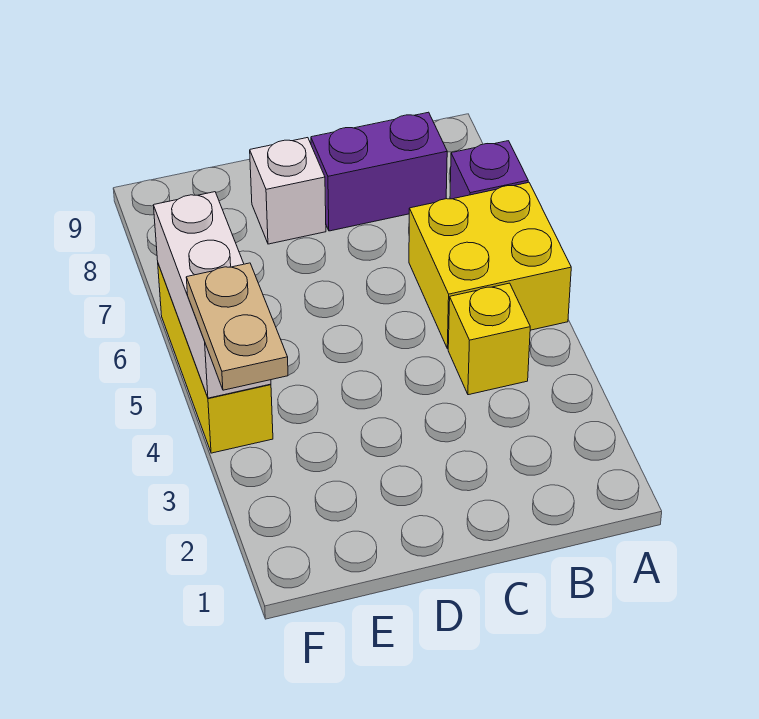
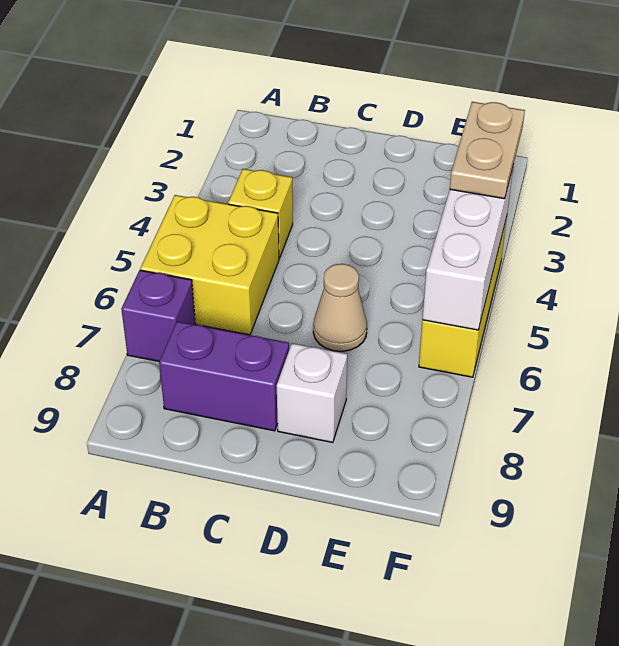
none -> tan 1x1 cone [313,264,367,351]

